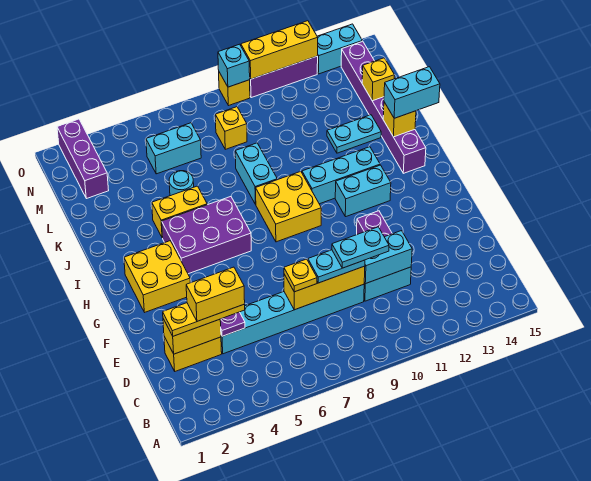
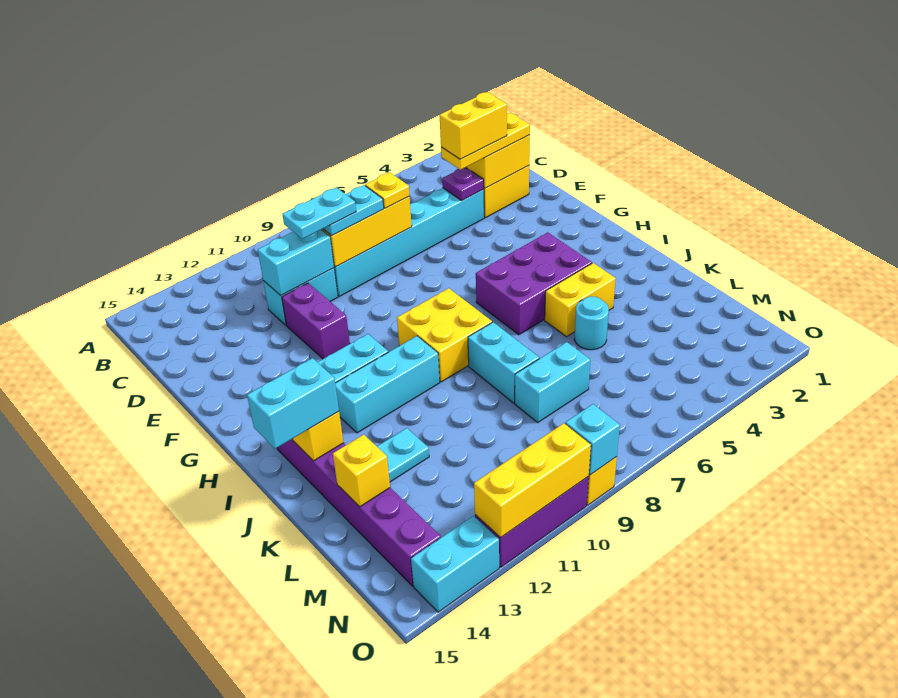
yellow 2x2 brick [124,241,190,312] -> none
purple 1x3 brick [57,119,109,199] -> none
cyan 1x2 brick [146,123,201,174] -> cyan 1x2 brick moved to [515,342,590,422]
yellow 1x1 brick [215,107,247,149] -> none

